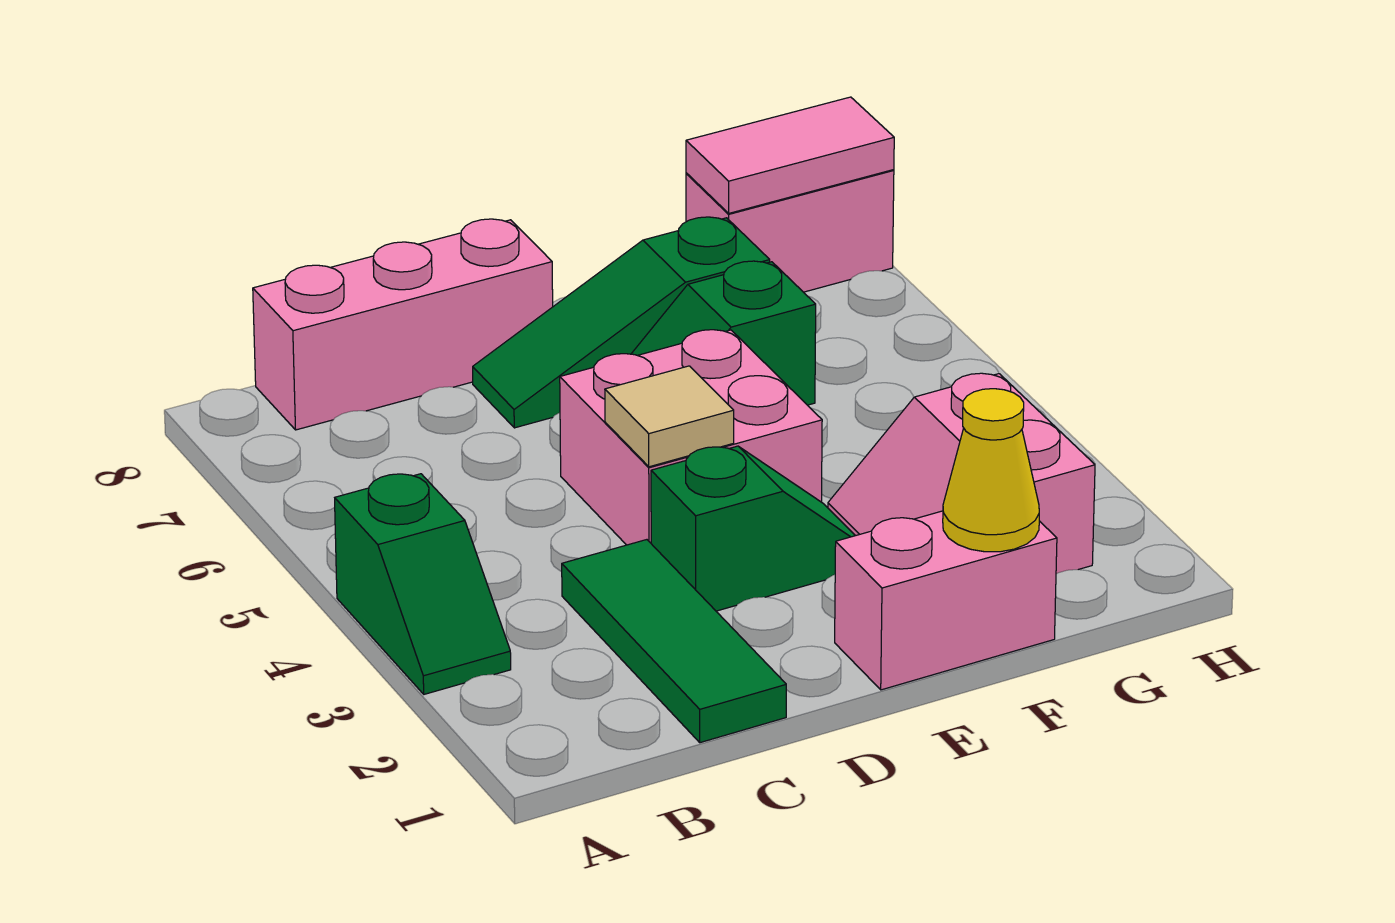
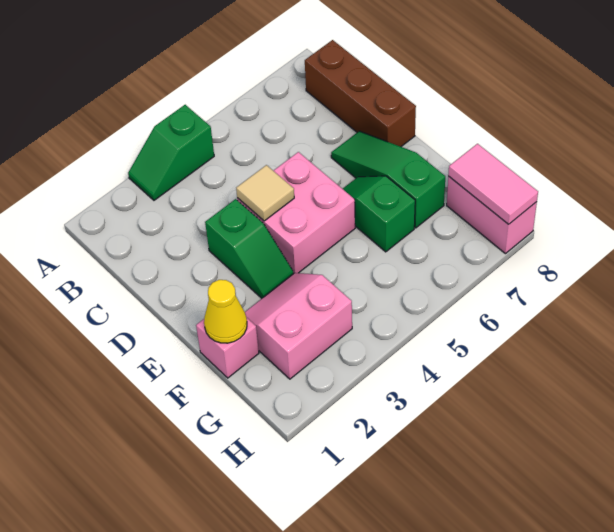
pink 1x3 brick [253,219,553,430] -> brown 1x3 brick [305,40,416,147]
green 1x3 tile [562,540,786,743] -> none
pink 1x2 brick [835,511,1057,690] -> pink 1x1 brick [196,318,259,378]

